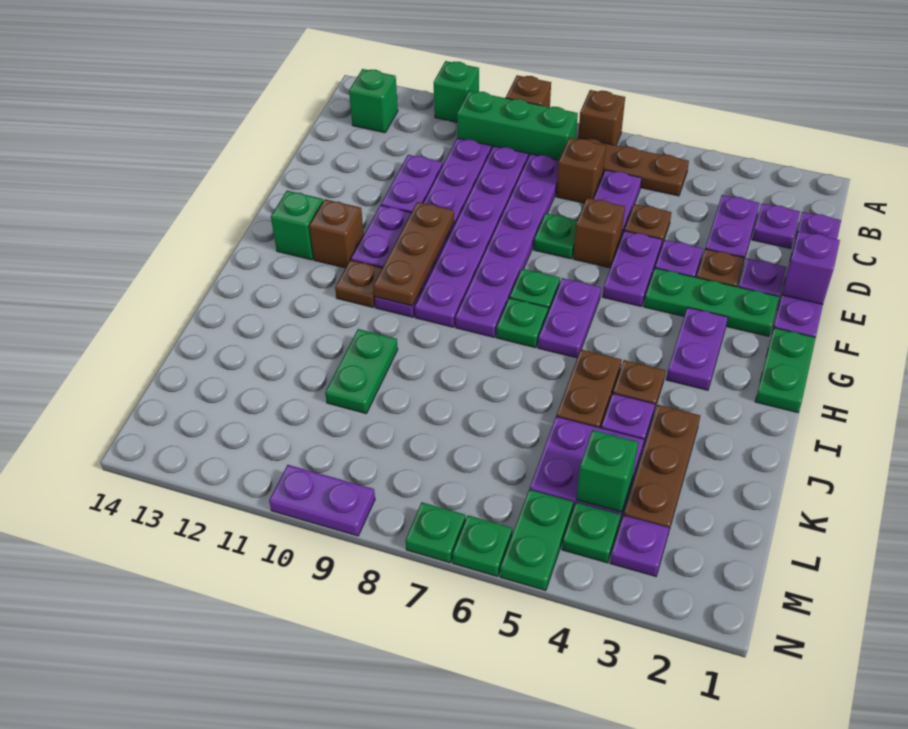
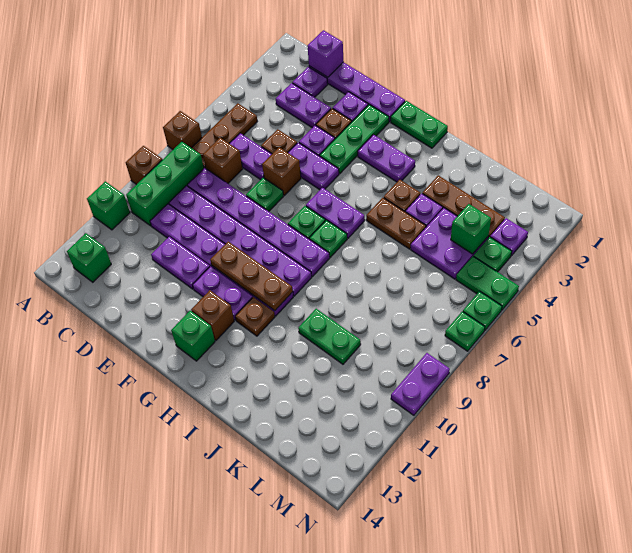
purple 1x1 brick [782,231,840,304] -> purple 1x1 brick moved to [307,30,344,77]

